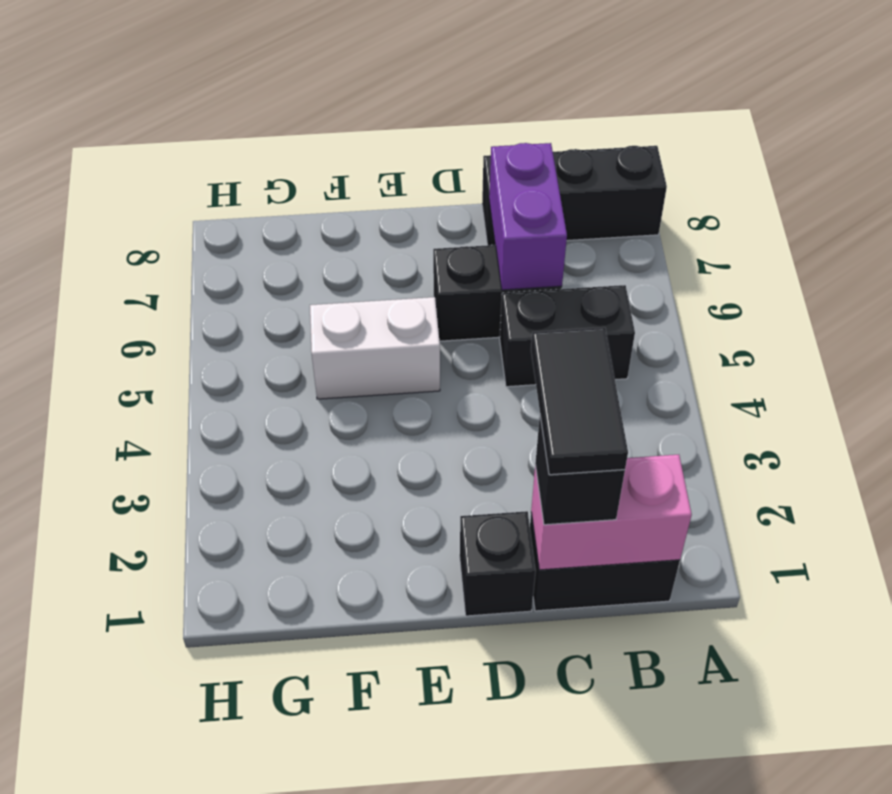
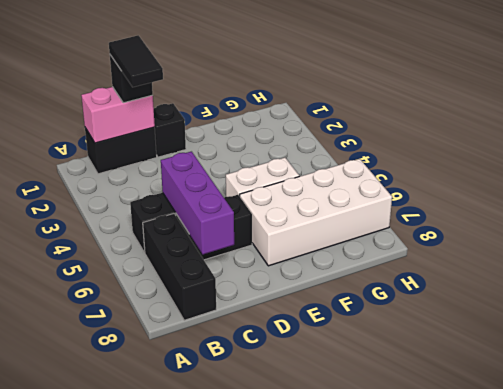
black 1x3 brick [482,146,667,245] -> black 1x3 brick turned to [143,214,216,320]
purple 1x2 brick [489,143,567,290] -> purple 1x3 brick [161,152,234,254]
none -> white 2x4 brick [240,159,392,266]

